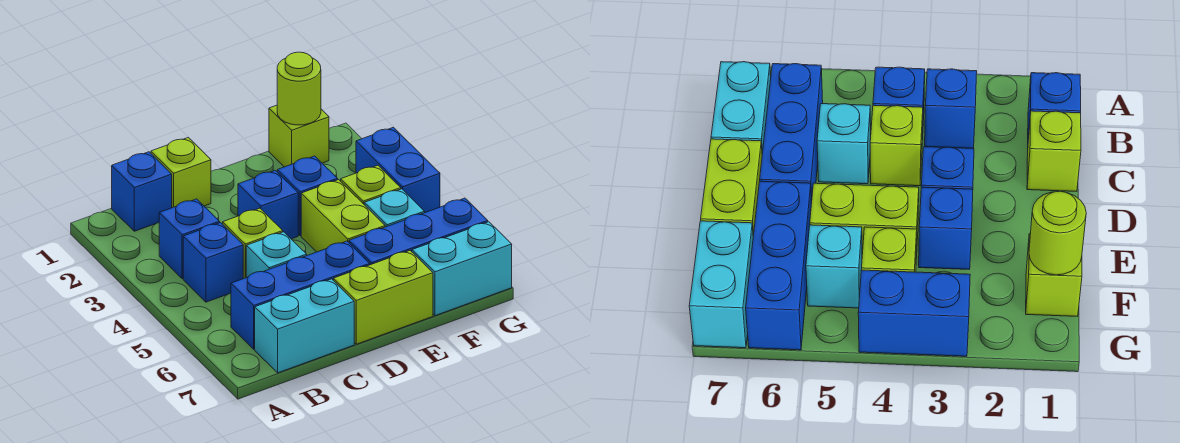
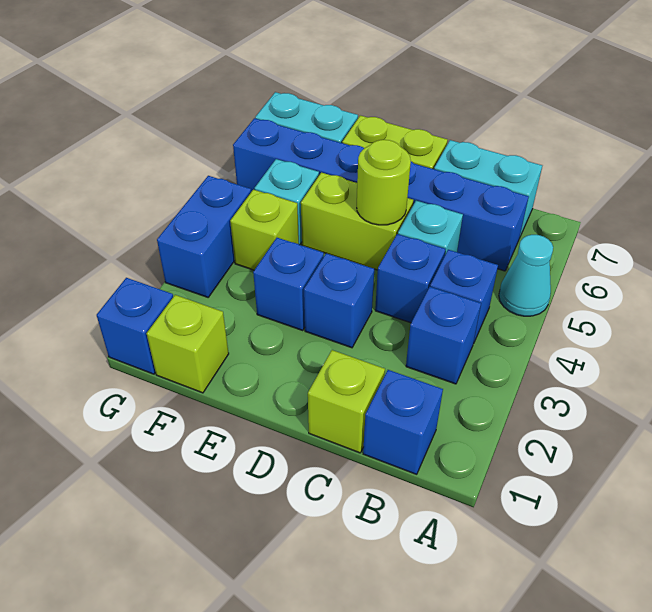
none -> cyan 1x1 cone [499,235,553,316]
lime 1x1 brick [223,208,283,279] -> blue 1x1 brick [375,234,445,323]
lime 1x2 brick [301,180,385,252] -> lime 1x2 brick turned to [301,172,413,270]
lime 1x1 round brick [277,52,321,125] -> lime 1x1 round brick moved to [357,140,411,225]
none -> blue 1x1 brick [97,278,173,374]

